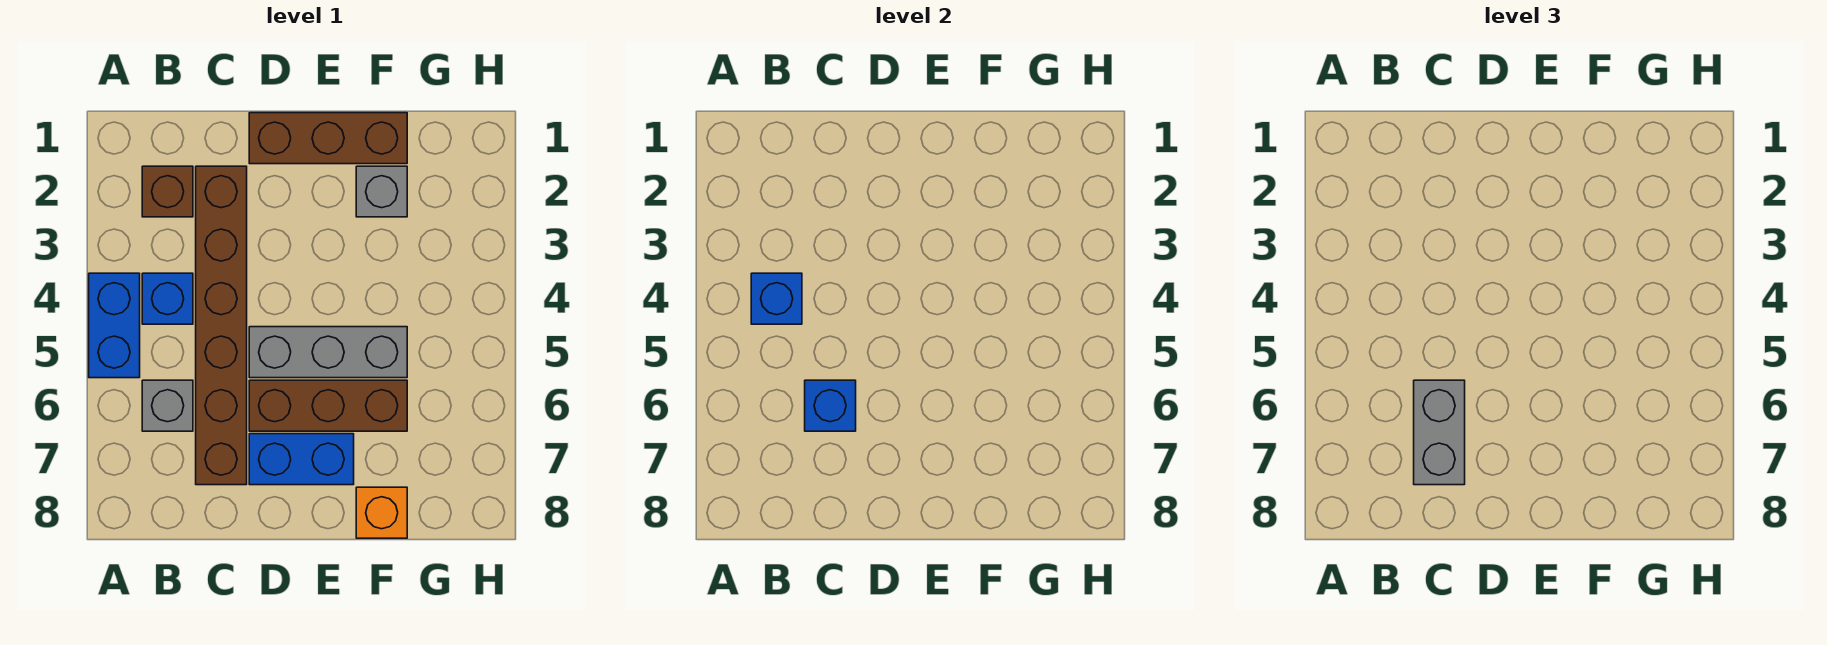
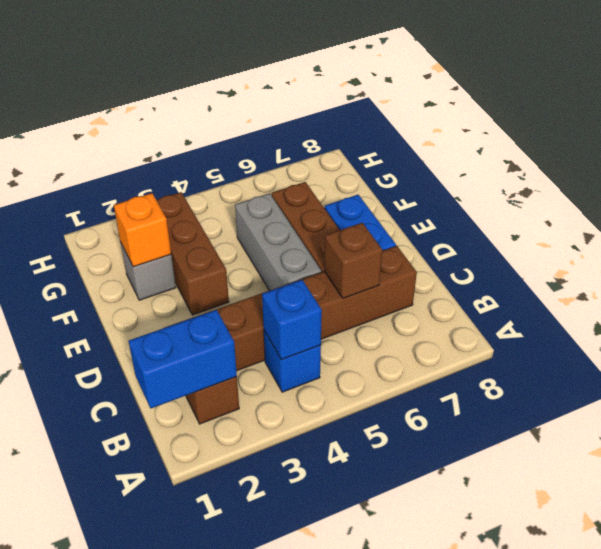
blue 1x2 brick [89,273,140,378] -> blue 1x2 brick moved to [129,310,237,408]
grey 1x1 brick [142,380,193,431] -> none
blue 1x1 brick [805,380,856,431] -> brown 1x1 brick [324,223,382,298]
grey 1x2 brick [1414,380,1465,485] -> none
brown 1x3 brick [249,113,407,164] -> brown 1x3 brick moved to [156,192,229,315]
orange 1x1 brick [356,487,407,538] -> orange 1x1 brick moved to [114,193,171,267]

